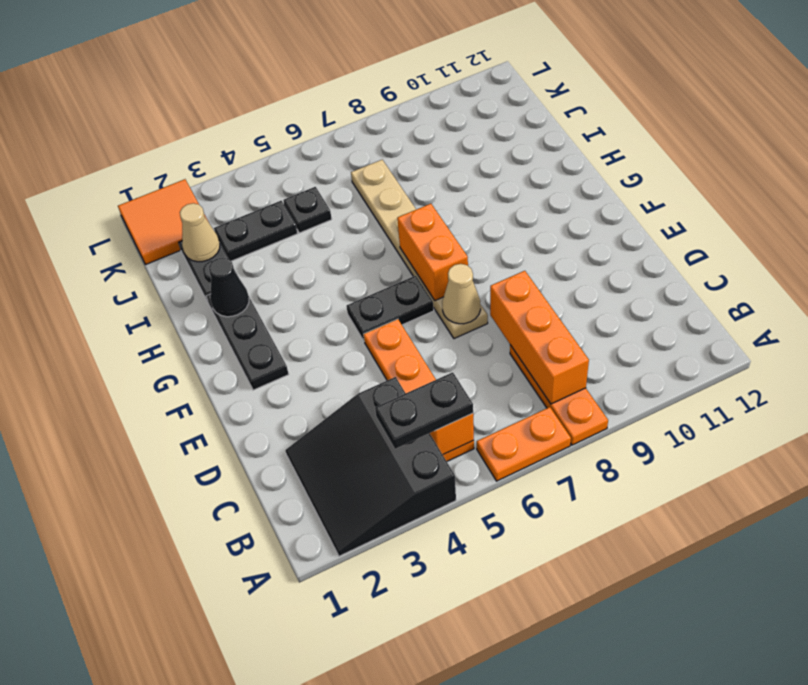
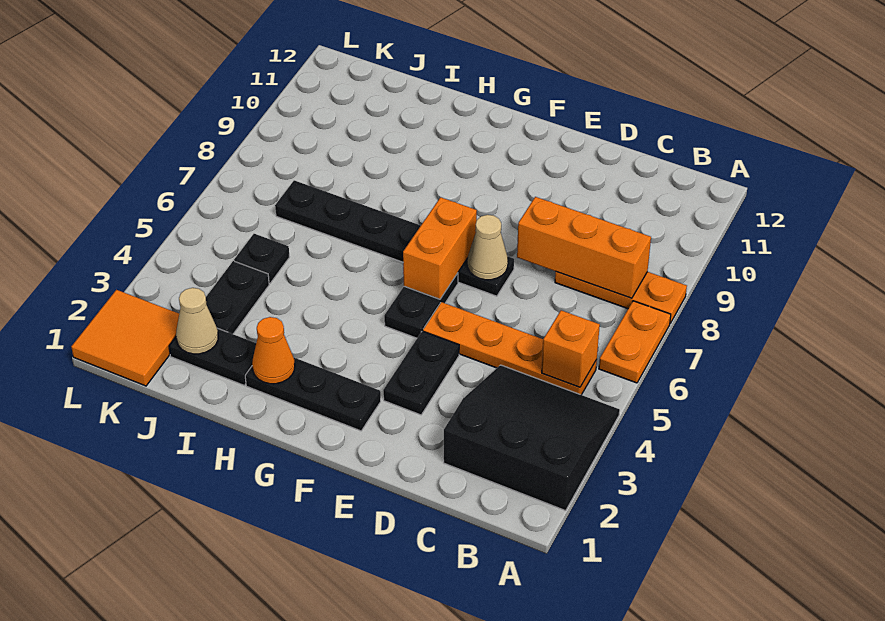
black 3x3 slope [285,377,456,556] -> black 3x3 slope turned to [444,365,620,511]
black 1x2 plate [375,372,473,449] -> black 1x2 plate moved to [383,331,459,415]
tan 1x6 plate [351,160,488,339] -> black 1x6 plate [275,180,514,296]
orange 1x2 brick [397,204,468,301] -> orange 1x2 brick turned to [403,197,477,299]
black 1x1 cone [209,258,249,317] -> orange 1x1 cone [252,317,295,384]

